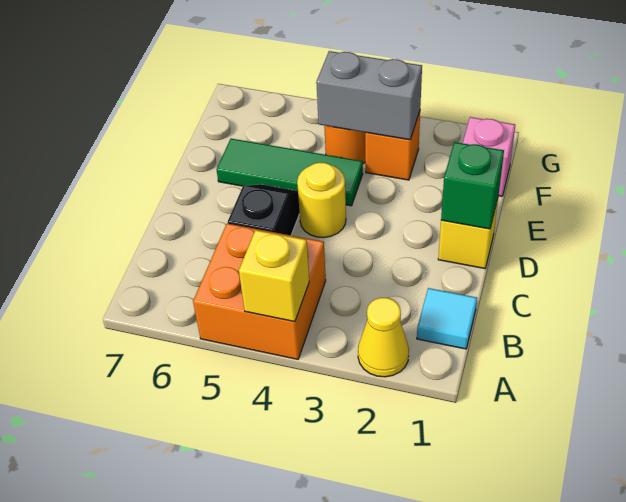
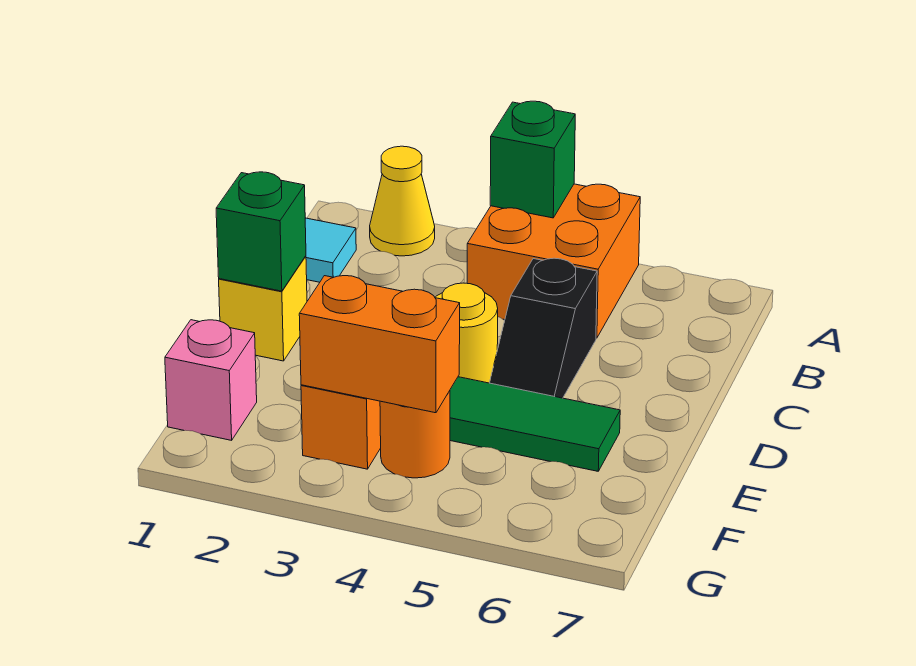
yellow 1x1 brick [239,230,309,322] -> green 1x1 brick [490,101,575,218]
grey 1x2 brick [316,51,422,140] -> orange 1x2 brick [299,276,460,413]

